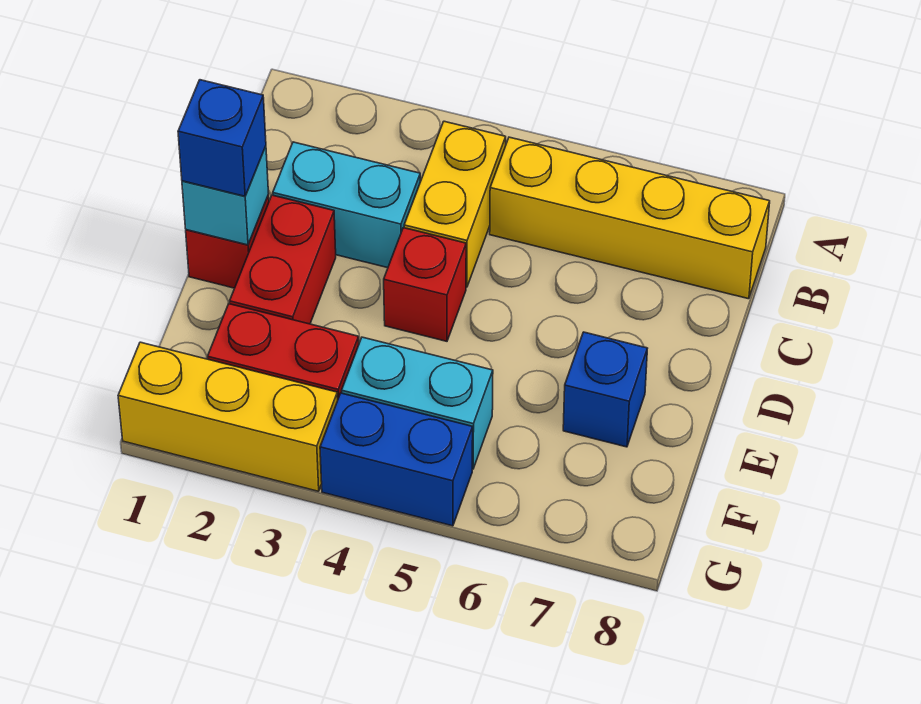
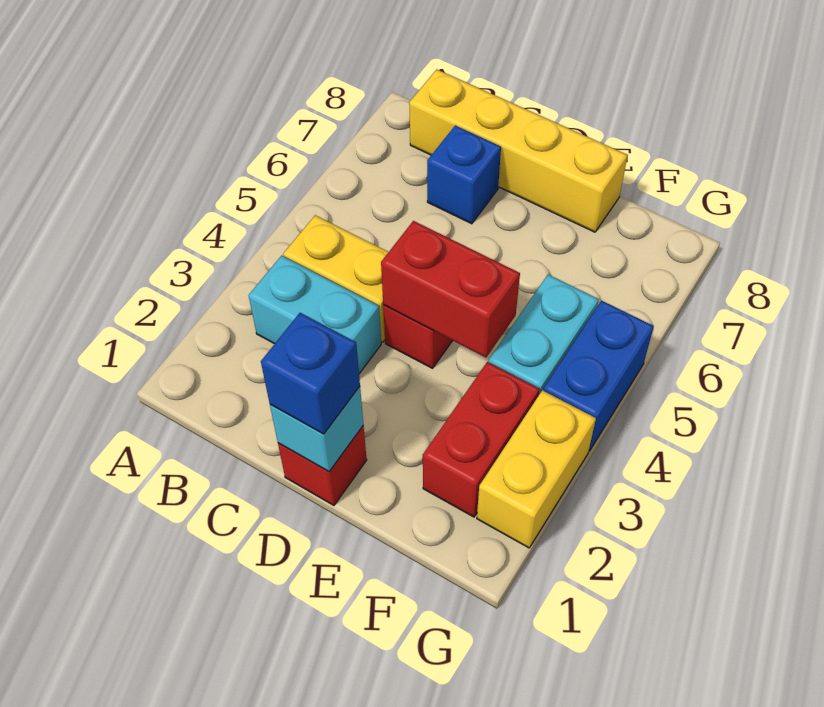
yellow 1x4 brick [490,137,770,299] -> yellow 1x4 brick turned to [409,70,628,232]
cyan 1x2 brick [273,142,420,268] -> cyan 1x2 brick turned to [249,256,381,374]
red 1x2 brick [230,195,336,324] -> red 1x2 brick moved to [381,221,520,357]
blue 1x1 brick [563,332,647,447] -> blue 1x1 brick moved to [427,125,501,224]
yellow 1x3 brick [118,342,338,491] -> yellow 1x2 brick [477,390,596,548]

